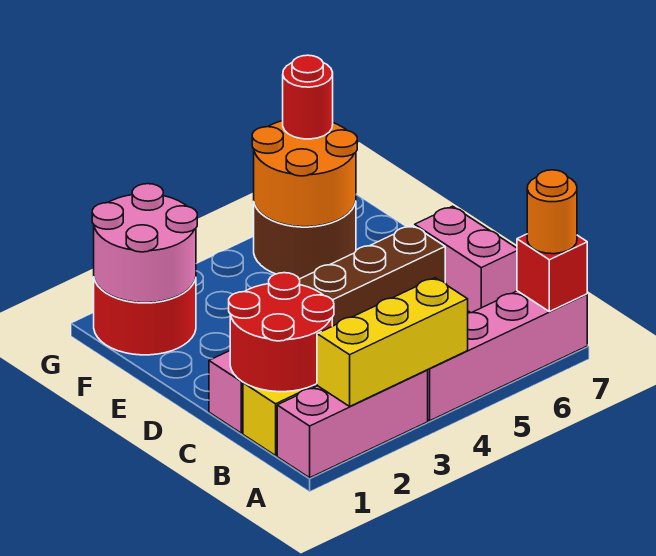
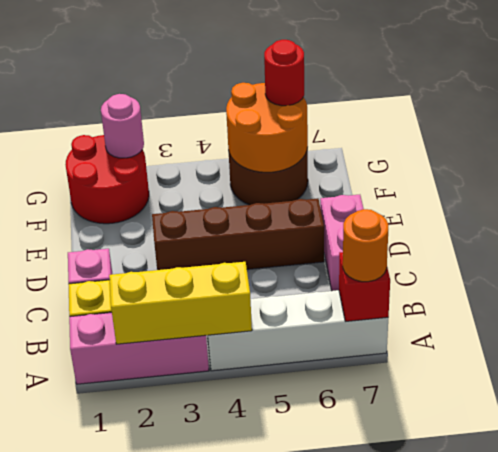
pink 1x4 brick [428,291,587,421] -> white 1x4 brick [207,290,388,371]
red 2x2 round brick [229,273,334,392] -> none
pink 2x2 round brick [92,184,197,303] -> pink 1x1 round brick [101,94,144,158]

